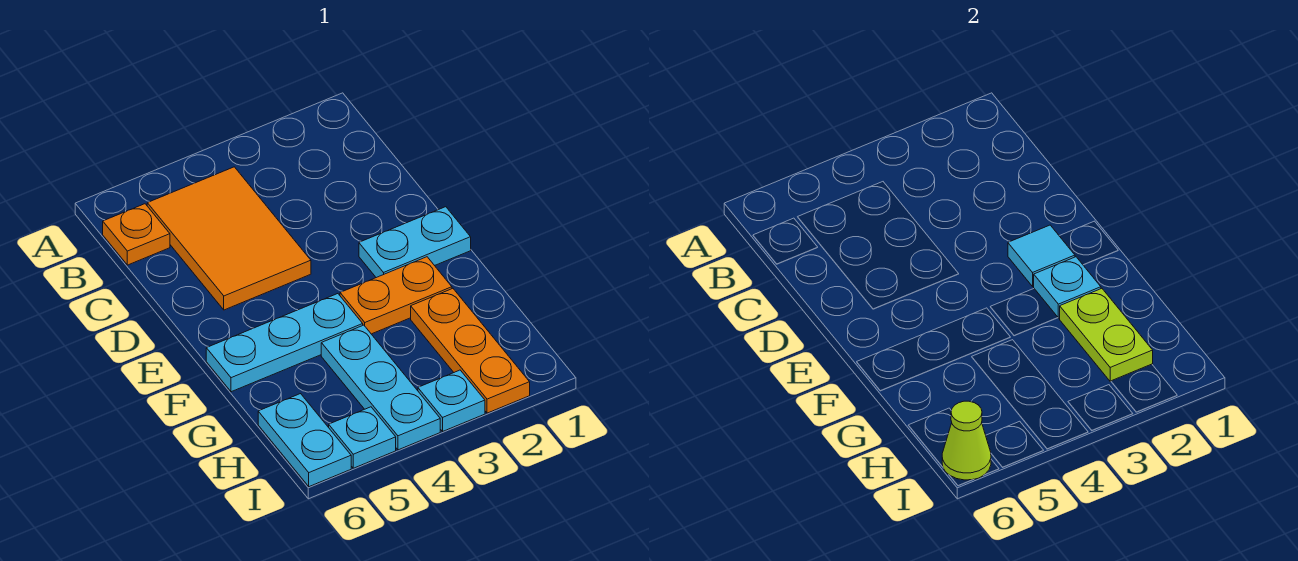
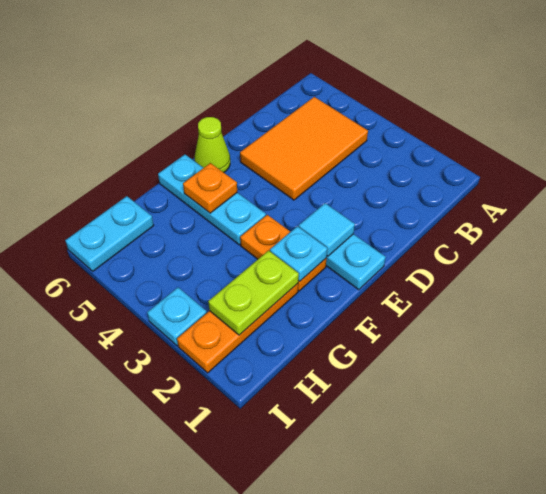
orange 1x1 plate [103,204,170,265] -> orange 1x1 plate moved to [183,163,237,213]
cyan 1x3 plate [321,325,440,450] -> none
cyan 1x1 plate [329,407,396,468] -> none
lime 1x1 cone [942,401,991,480] -> lime 1x1 cone moved to [195,117,230,172]

